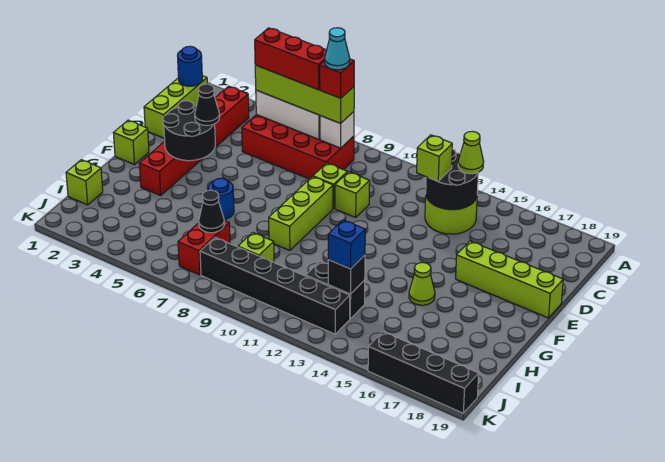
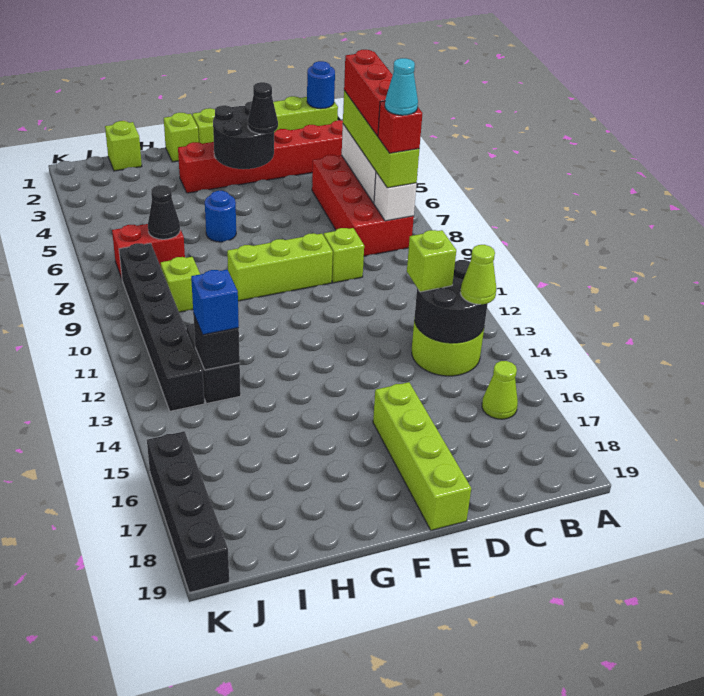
lime 1x1 brick [335,172,370,217] -> lime 1x1 brick moved to [164,113,199,162]
lime 1x1 cone [409,263,435,305] -> lime 1x1 cone moved to [482,361,518,419]

